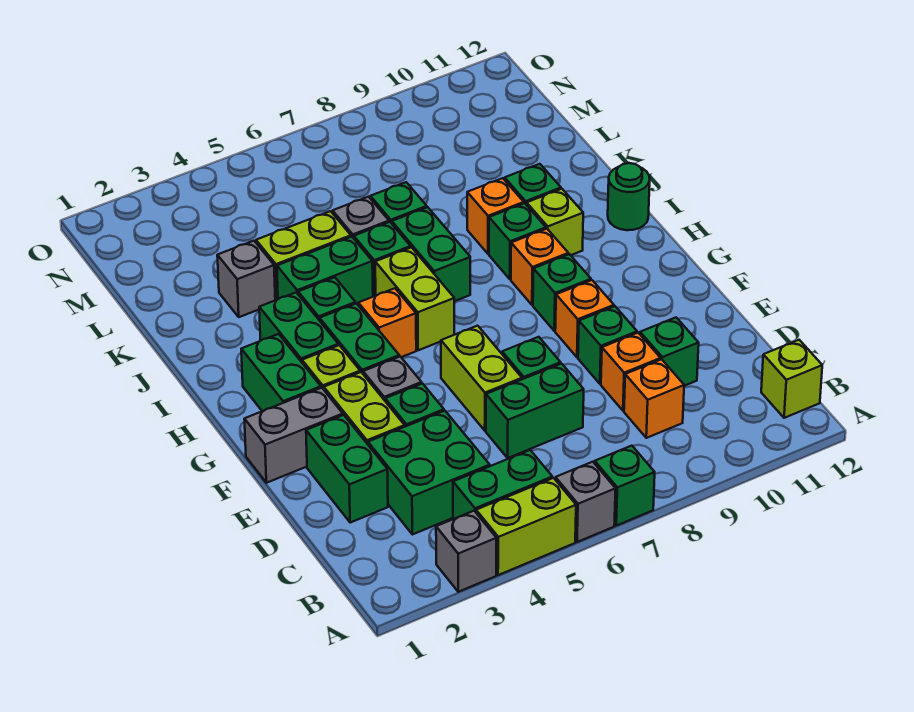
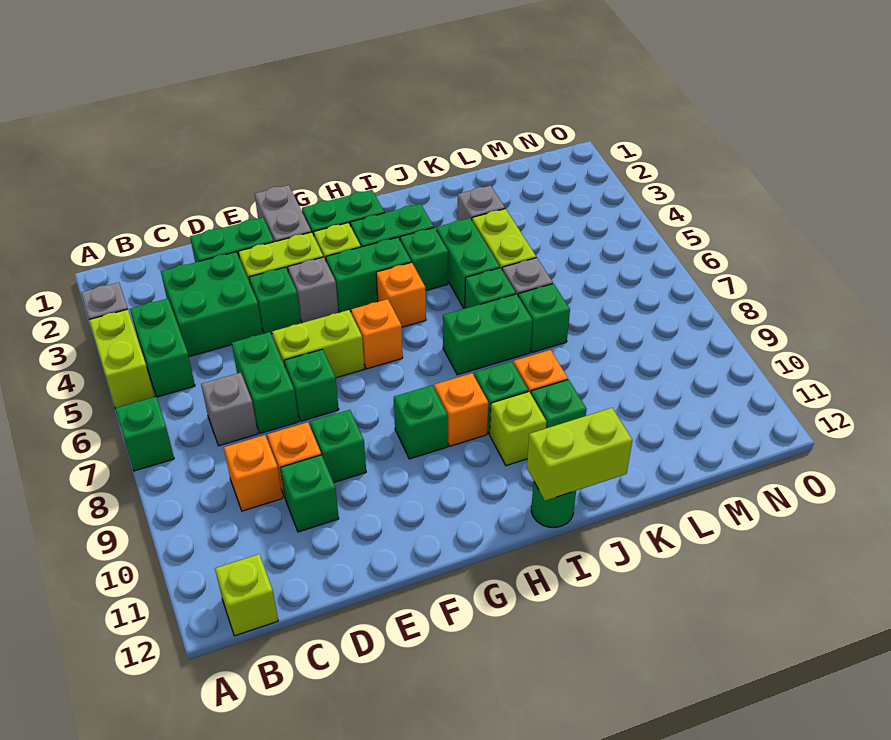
grey 1x1 brick [555,462,616,542] -> grey 1x1 brick moved to [201,373,258,446]
orange 1x1 brick [555,280,614,357] -> orange 1x1 brick moved to [351,299,403,369]
lime 1x2 brick [375,247,454,350] -> lime 1x2 brick moved to [527,408,632,501]

